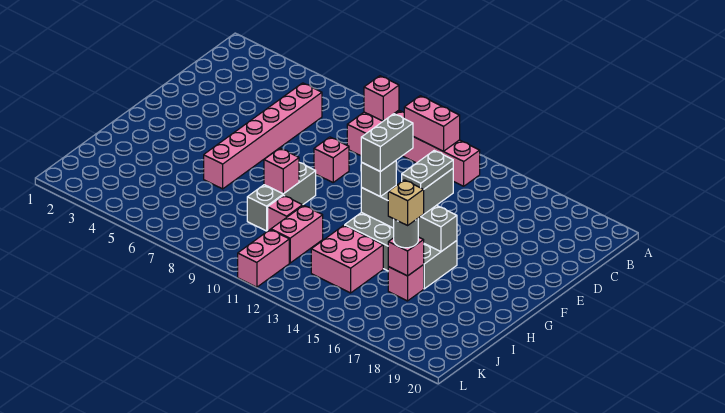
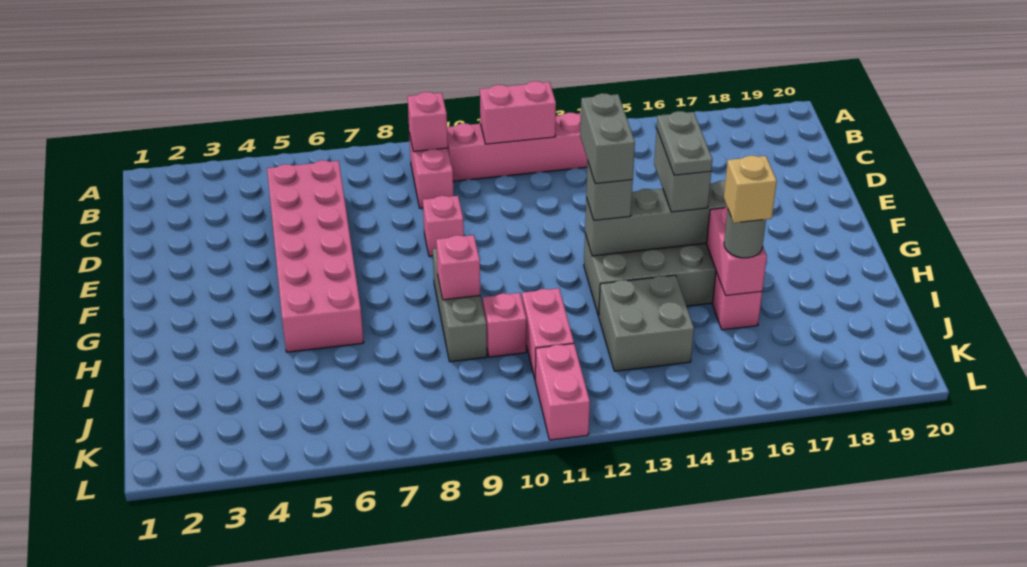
pink 1x6 brick [204,83,322,189] -> pink 2x6 brick [267,160,364,352]
pink 2x2 brick [311,225,383,293] -> grey 2x2 brick [599,275,694,371]
pink 1x1 brick [388,237,424,276] -> pink 1x2 brick [707,207,767,296]

